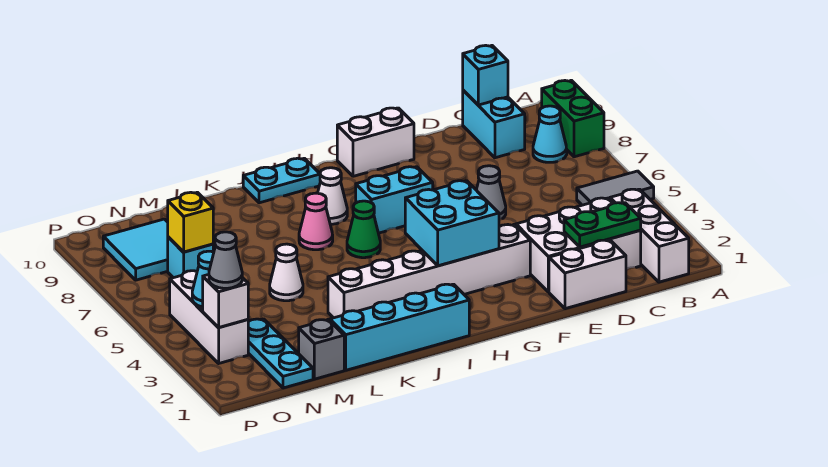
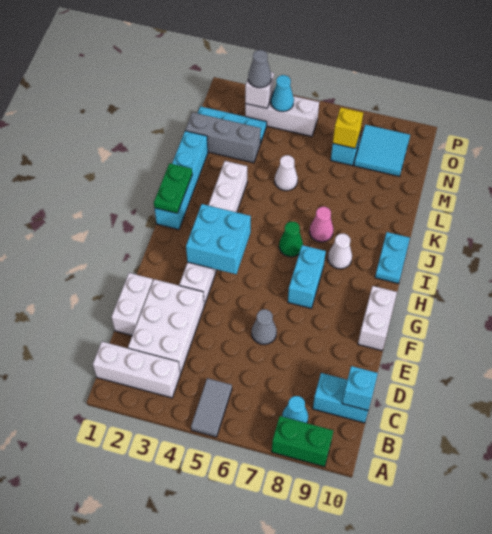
green 1x2 plate [564,203,641,247] -> green 1x2 plate moved to [154,163,192,213]
grey 1x1 brick [299,320,344,379] -> grey 1x3 brick [185,112,261,163]

